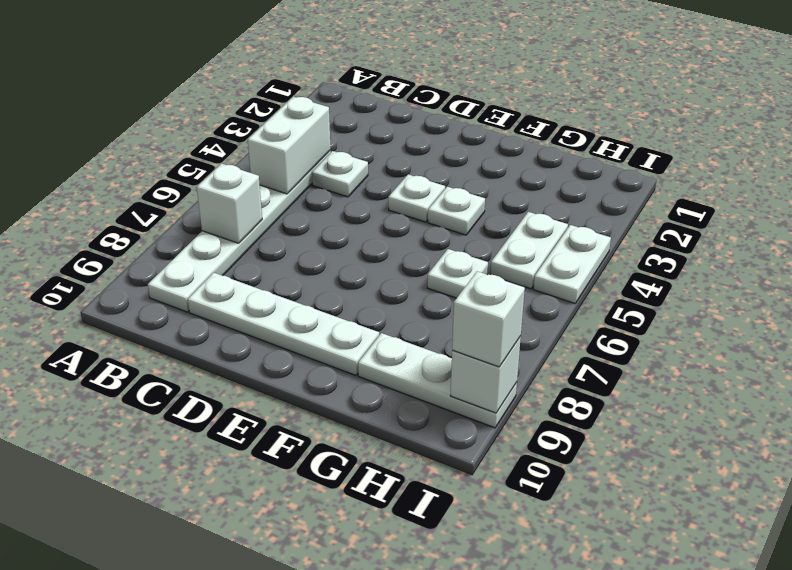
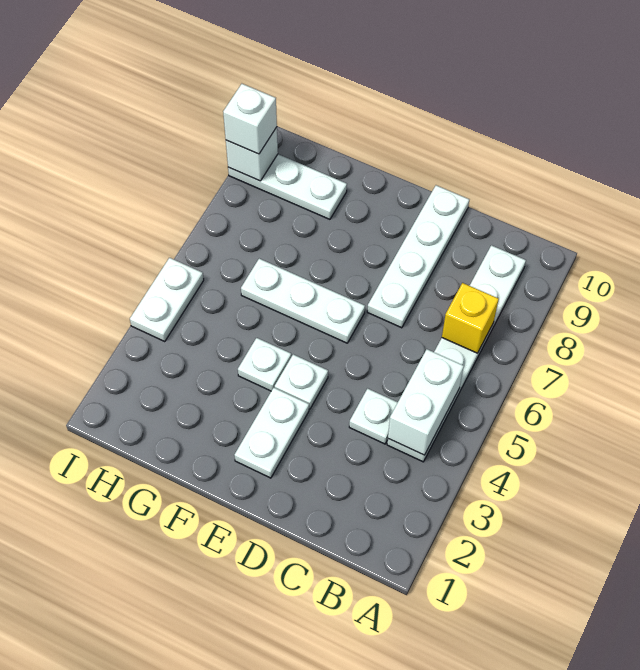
white 1x1 brick [197,164,262,243] -> yellow 1x1 brick [442,283,499,353]
white 1x4 plate [188,273,379,375] -> white 1x4 plate turned to [367,185,469,328]
white 1x1 plate [427,249,488,298] -> white 1x3 plate [241,259,365,343]
white 1x2 plate [490,212,568,289] -> white 1x2 plate moved to [234,388,309,478]

